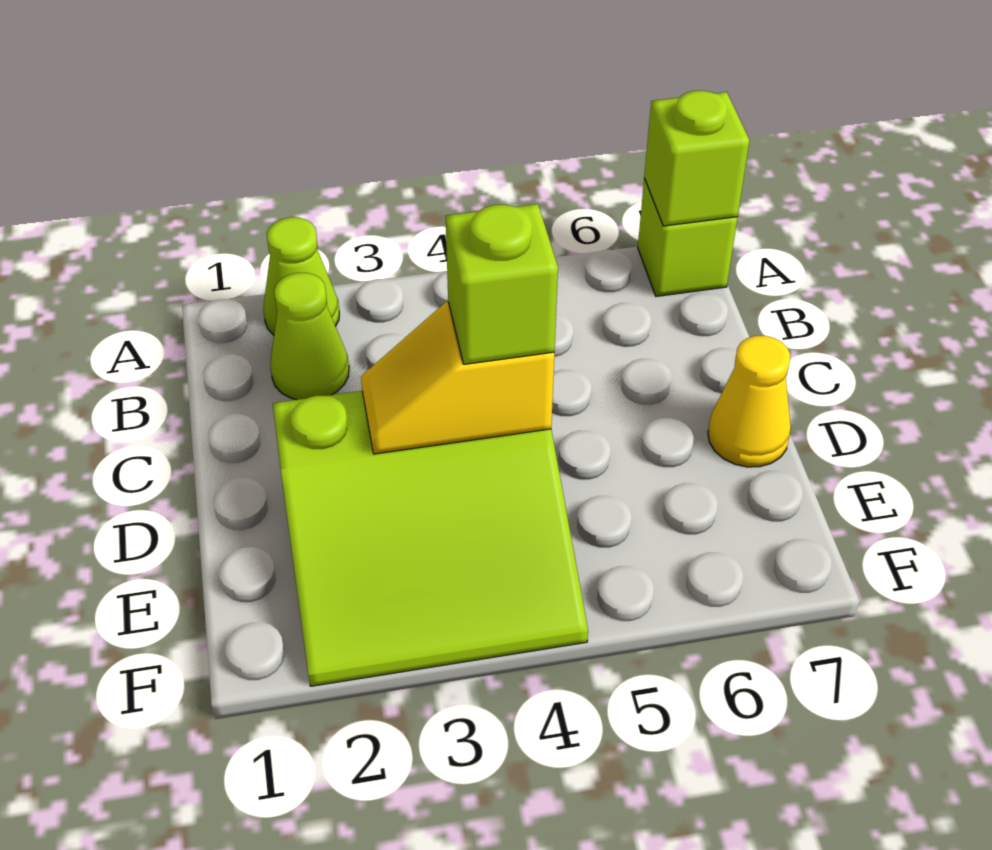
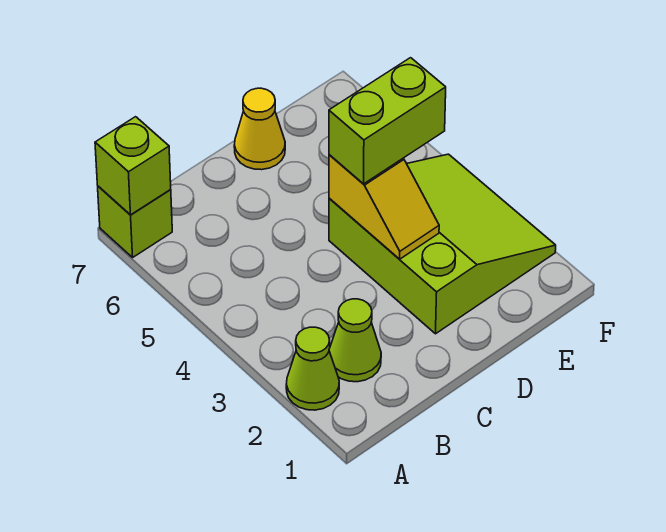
lime 1x1 brick [445,204,558,364] -> lime 1x2 brick [329,58,446,184]

